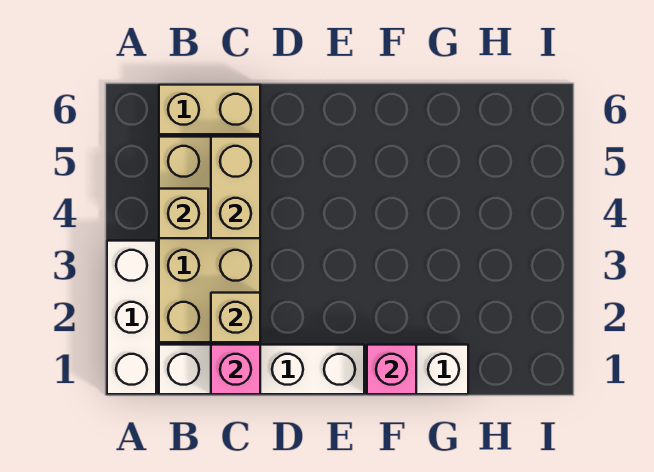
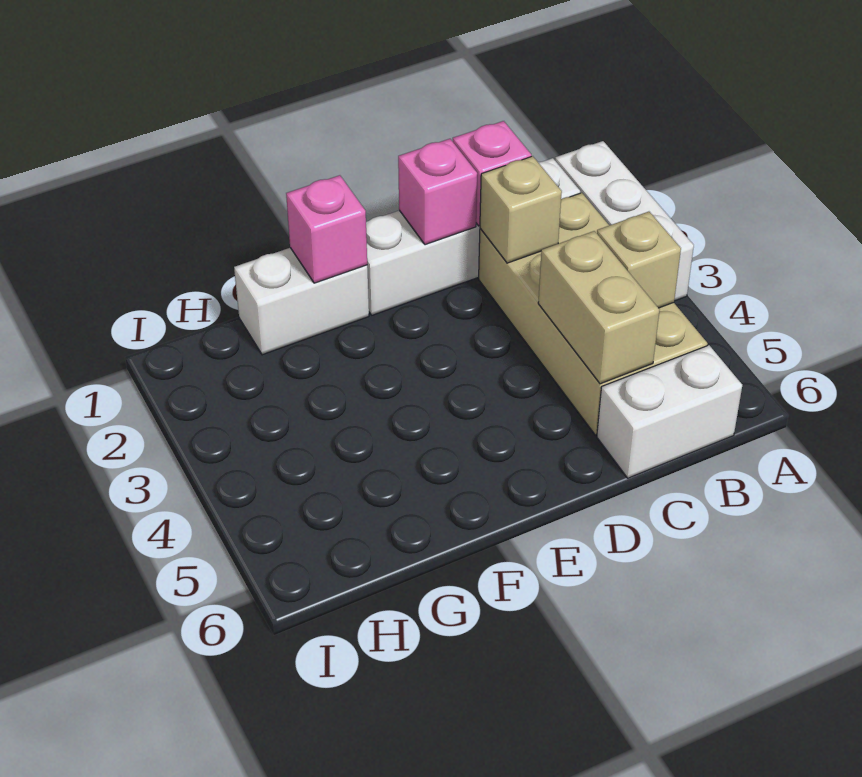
tan 1x2 brick [159,85,260,134] -> white 1x2 brick [597,345,742,478]
none -> pink 1x1 brick [398,139,477,245]

